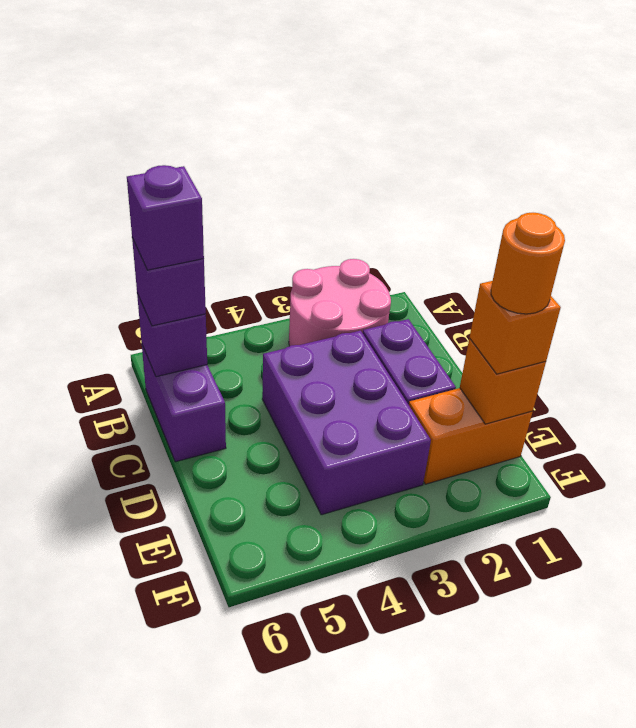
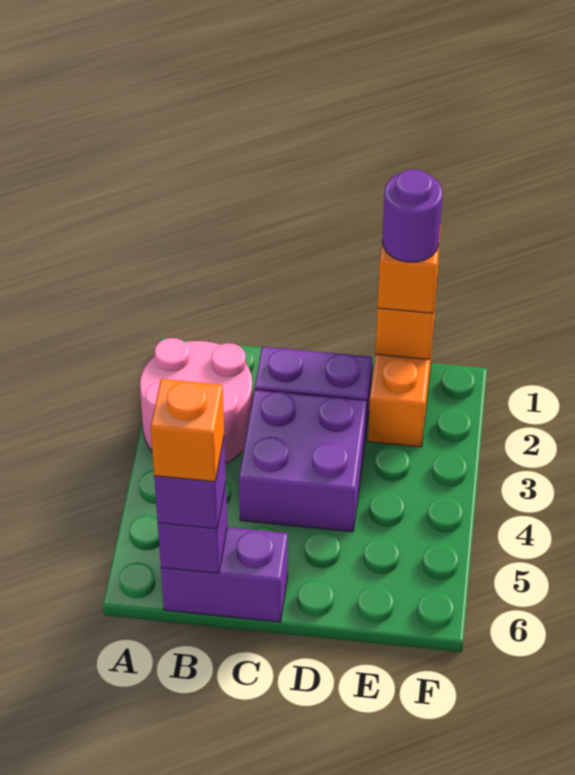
purple 1x1 brick [127,165,204,270] -> orange 1x1 brick [151,379,224,482]
purple 2x3 brick [262,331,431,515] -> purple 2x2 brick [239,390,367,532]
orange 1x1 round brick [491,213,565,314] -> purple 1x1 round brick [382,169,443,262]

